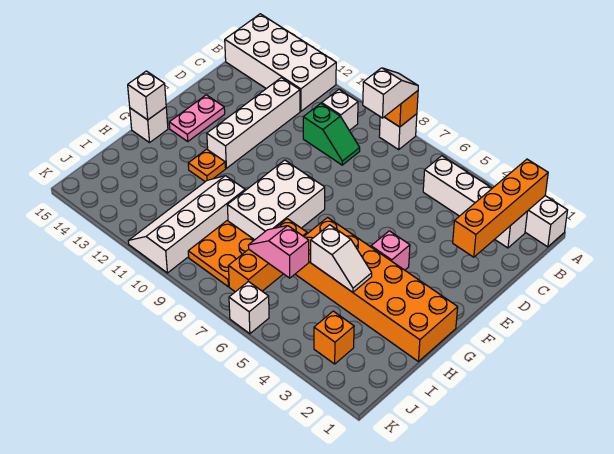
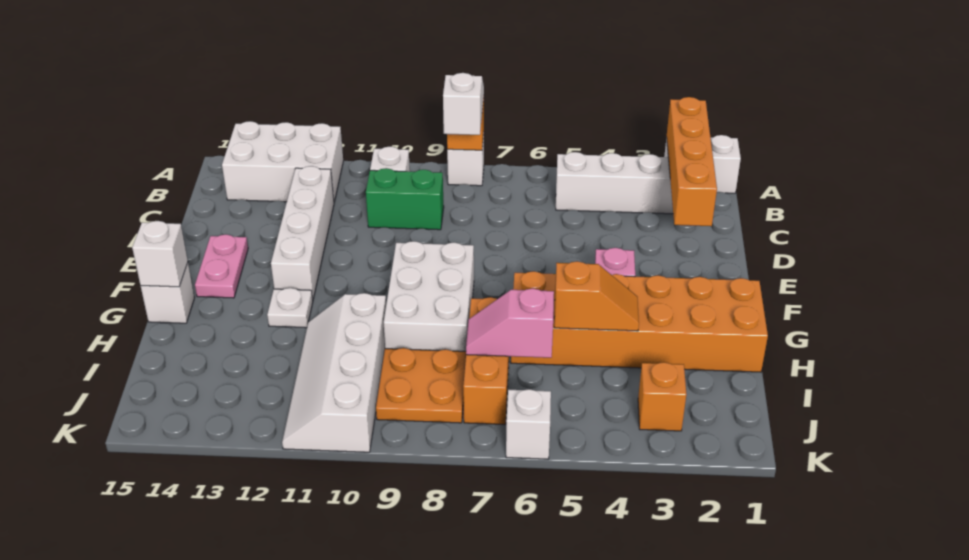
white 2x4 brick [225,14,336,111] -> white 2x3 brick [222,121,343,202]
green 1x2 slope [303,103,360,165] -> green 1x2 brick [366,168,444,230]
orange 1x1 plate [188,149,226,182] -> white 1x1 plate [267,288,313,328]
white 1x2 slope [311,225,372,292] -> orange 1x2 slope [554,261,639,331]

